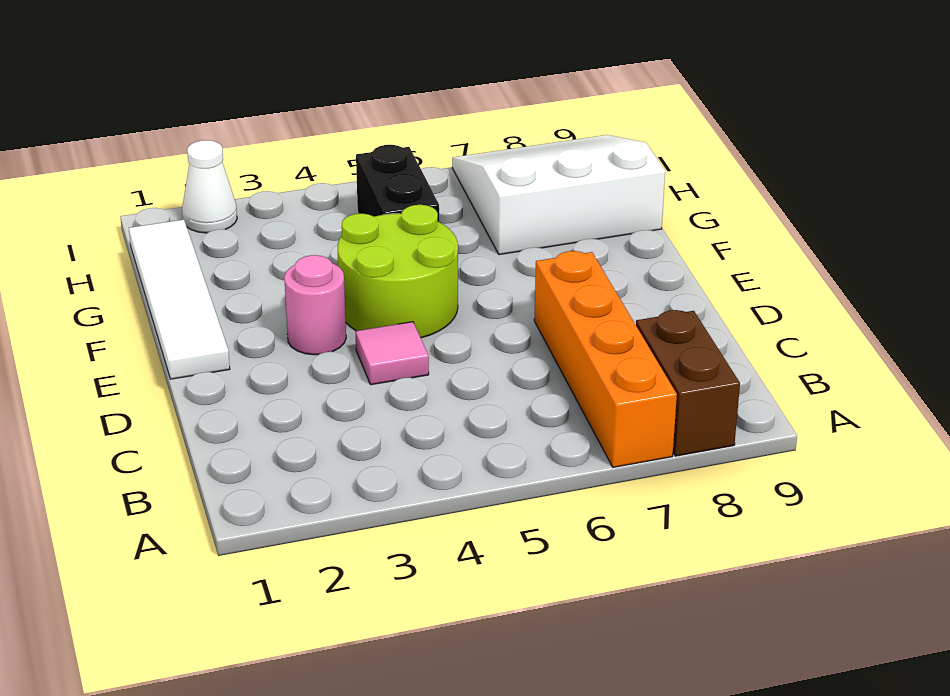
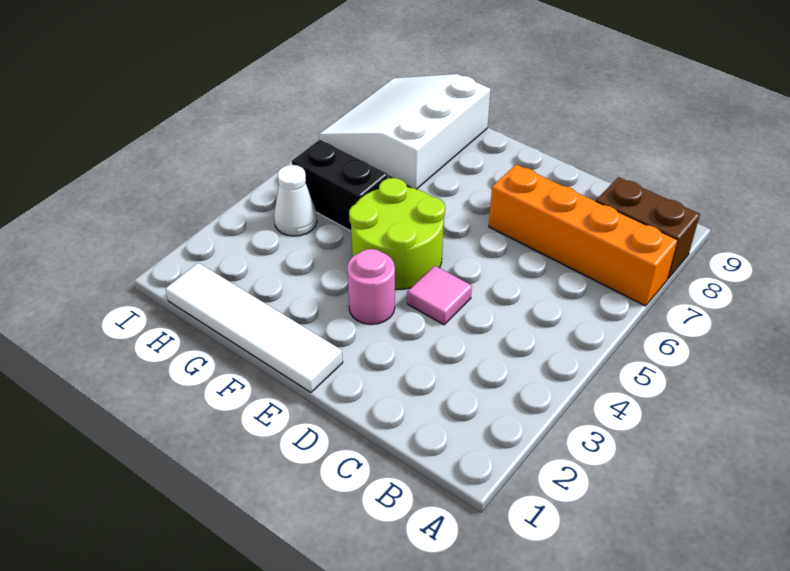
white 1x1 cone [182,140,237,233] -> white 1x1 cone moved to [274,165,317,236]

